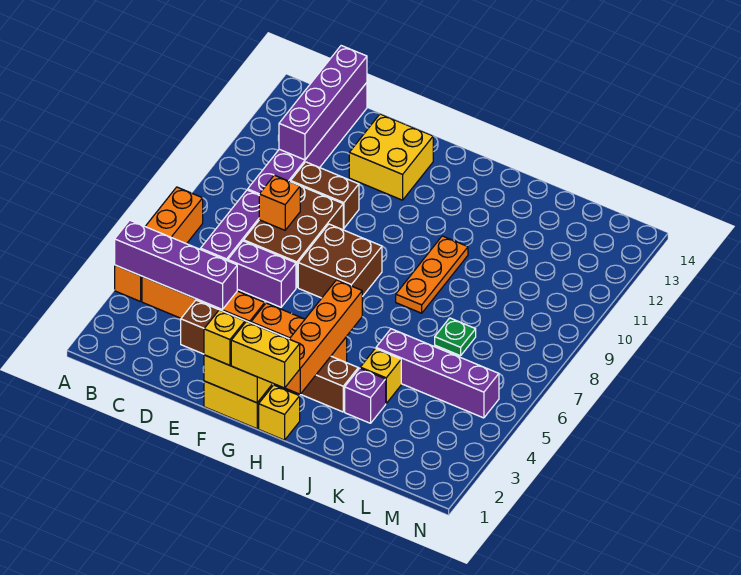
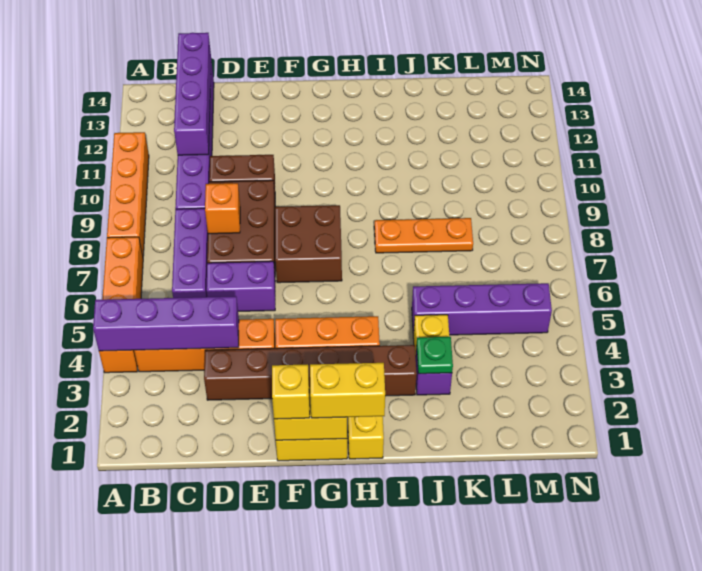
yellow 2x2 brick [349,114,433,200] -> none
orange 1x4 brick [285,280,362,394] -> orange 1x4 brick moved to [107,132,149,256]
orange 1x3 plate [396,236,468,313] -> orange 1x3 plate turned to [374,218,473,253]
green 1x1 plate [435,318,476,356] -> green 1x1 plate moved to [416,337,453,374]

